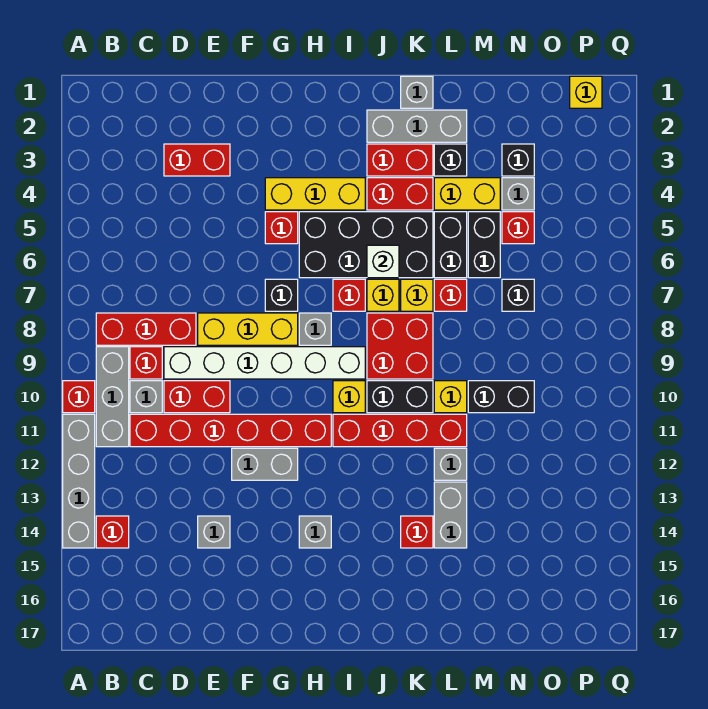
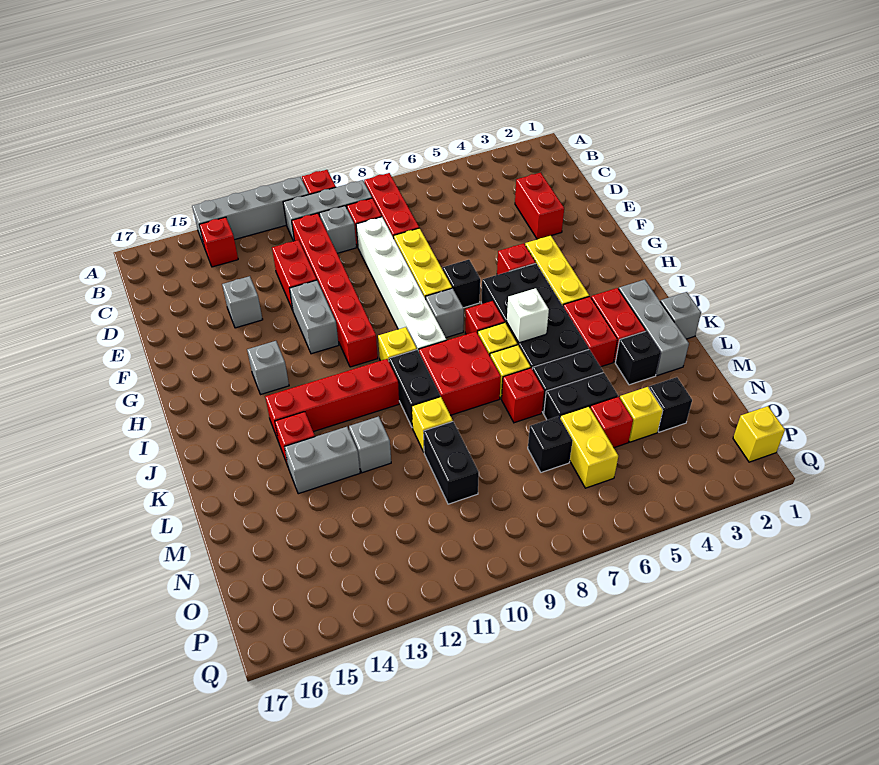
red 1x2 brick [164,381,230,413] -> red 1x2 brick moved to [272,240,317,309]
red 1x4 brick [333,414,467,447] -> red 1x4 brick turned to [265,359,399,440]
yellow 1x2 brick [434,178,500,210] -> yellow 1x2 brick moved to [560,406,618,488]
grey 1x1 brick [502,178,534,210] -> yellow 1x1 brick [620,387,663,442]

